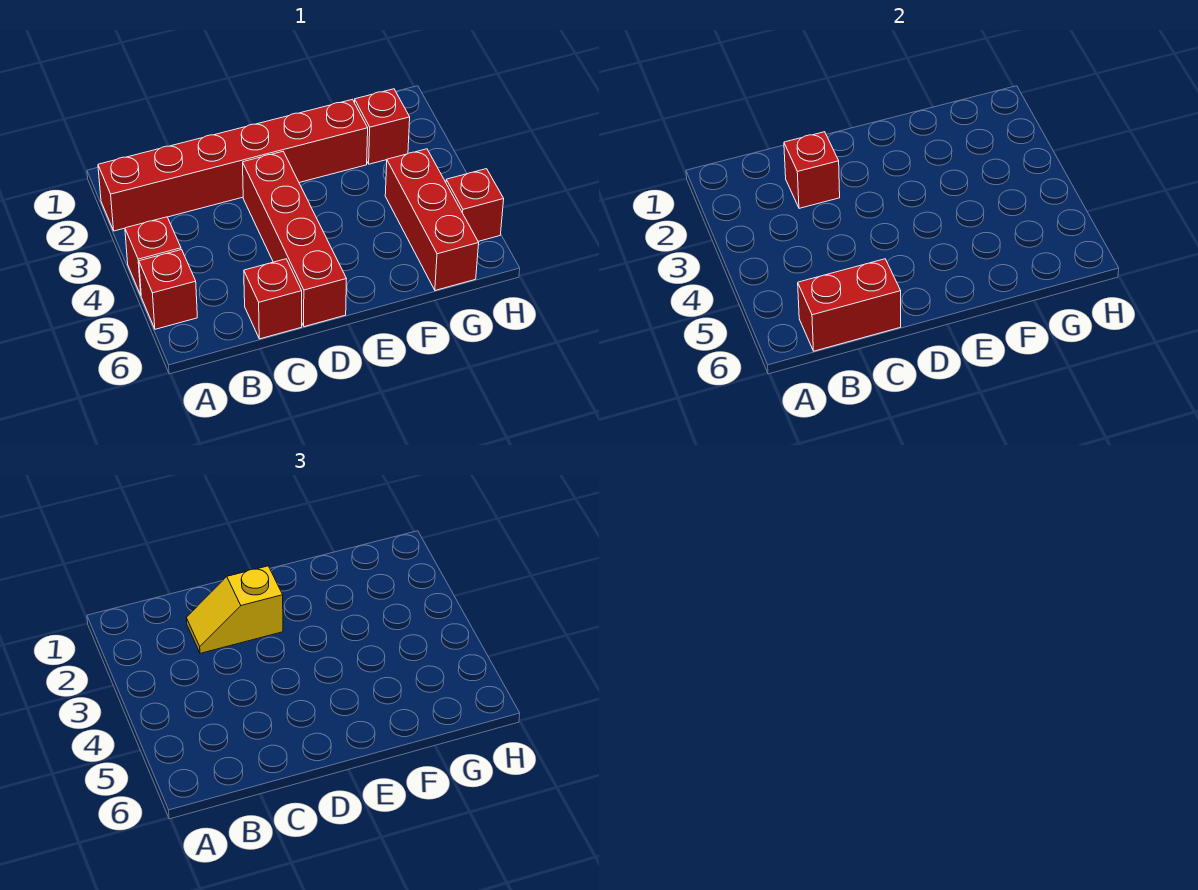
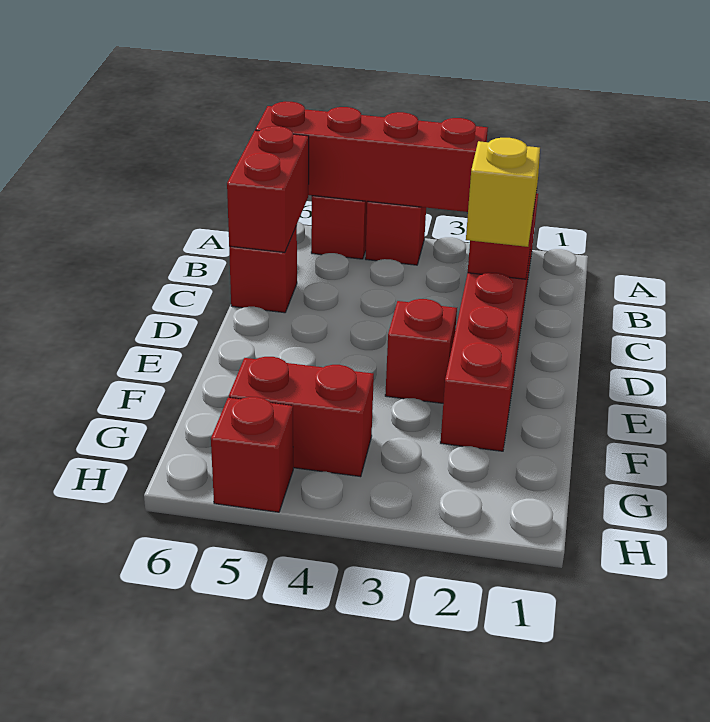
red 1x4 brick [243,152,346,327] -> red 1x4 brick moved to [255,102,488,212]
red 1x1 brick [355,89,410,164] -> red 1x1 brick moved to [385,299,457,403]
red 1x3 brick [385,149,479,290] -> red 1x2 brick [229,357,374,477]

